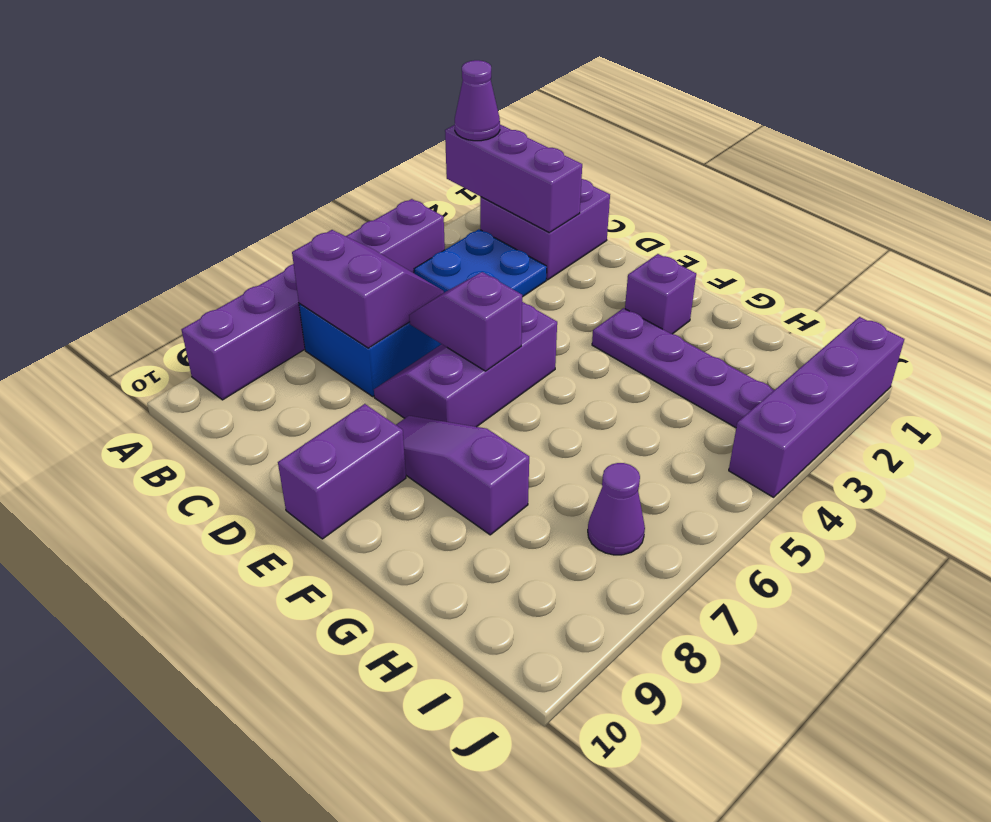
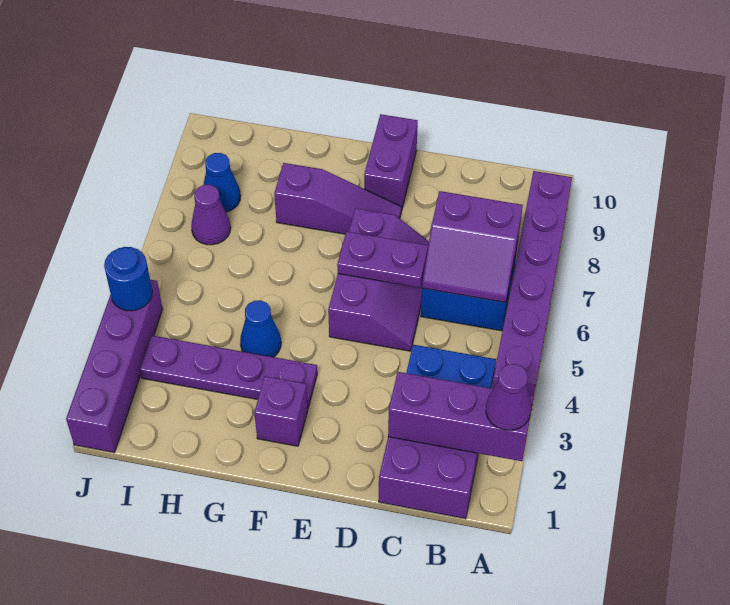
purple 1x2 slope [409,272,522,371] -> purple 1x2 plate [337,231,428,288]
none -> blue 1x1 cone [240,300,281,357]
none -> blue 1x1 cone [203,153,241,212]
none -> blue 1x1 round brick [104,247,152,311]

